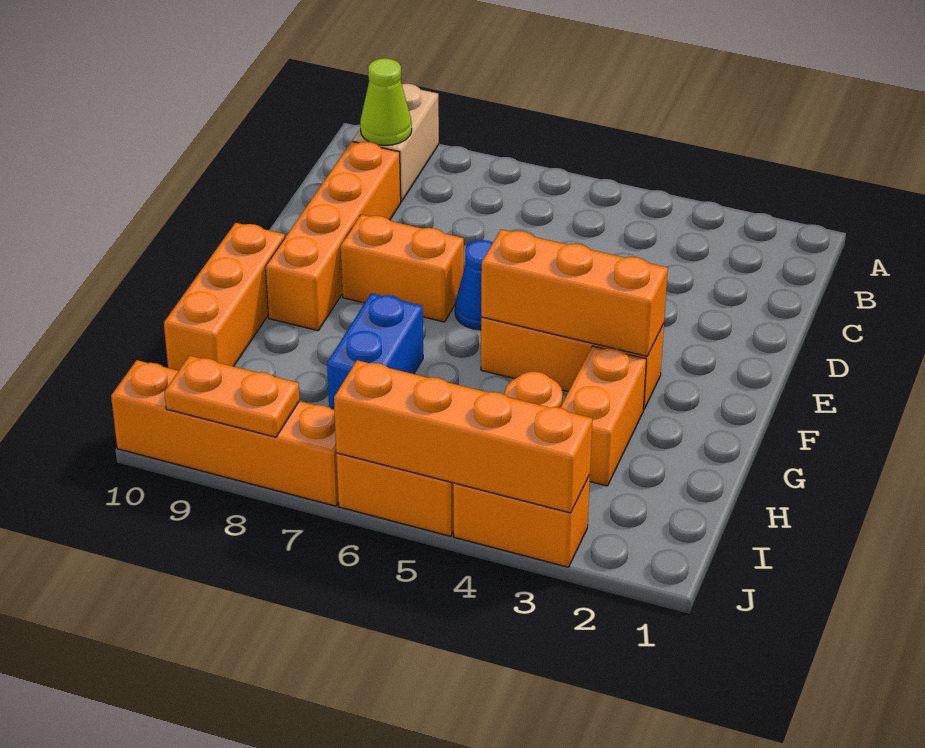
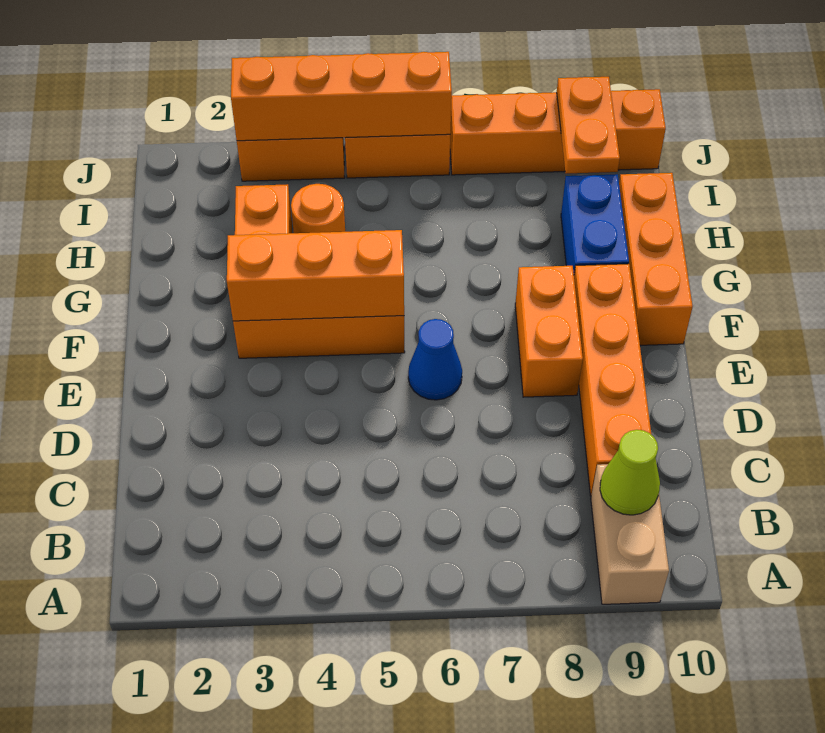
orange 1x2 brick [341,215,464,322] -> orange 1x2 brick turned to [515,266,583,397]
blue 1x2 brick [327,293,423,410] -> blue 1x2 brick moved to [561,174,629,273]
orange 1x2 plate [164,356,299,437] -> orange 1x2 plate turned to [557,77,620,173]

